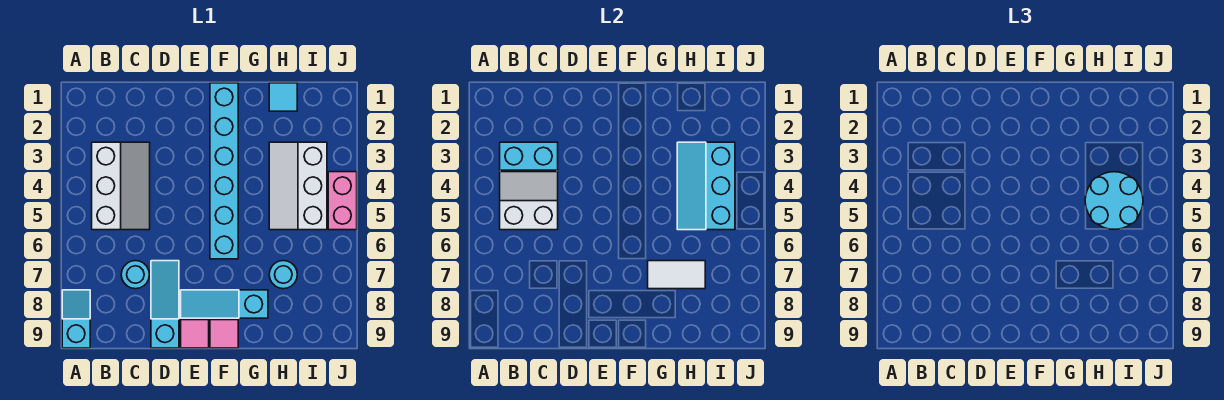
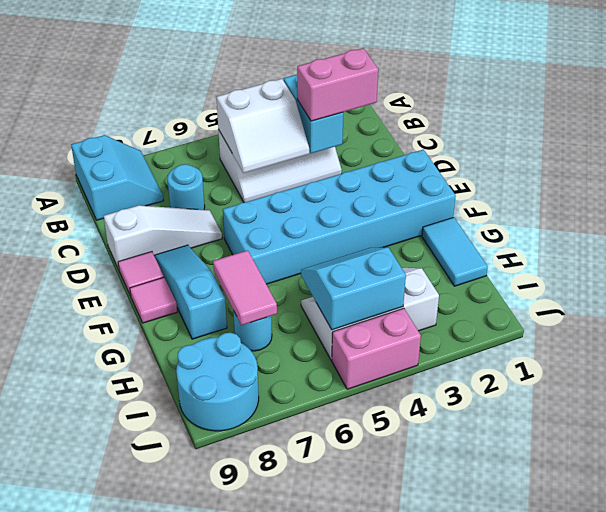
cyan 1x2 slope [62,290,90,348] -> cyan 2x2 slope [71,135,164,220]
white 2x2 slope [500,172,558,230] -> white 2x2 slope turned to [216,79,309,173]
none -> pink 1x2 brick [297,48,378,121]
cyan 1x3 slope [151,261,179,348] -> white 1x3 slope [104,205,222,269]
cyan 1x6 brick [210,83,238,259] -> cyan 2x6 brick [223,150,456,284]
white 1x2 tile [648,261,705,289] -> pink 1x2 tile [213,250,277,325]
cyan 1x1 tile [269,83,297,111] -> cyan 1x2 tile [422,217,488,286]
cyan 2x3 slope [677,142,735,230] -> cyan 2x2 slope [301,248,406,330]
cyan 2x2 round brick [1085,172,1143,229] -> cyan 2x2 round brick moved to [176,333,259,431]

